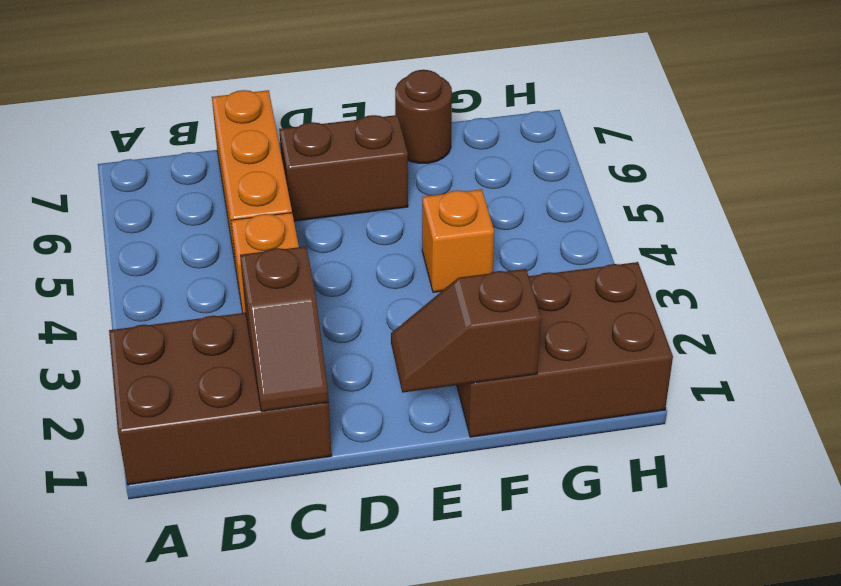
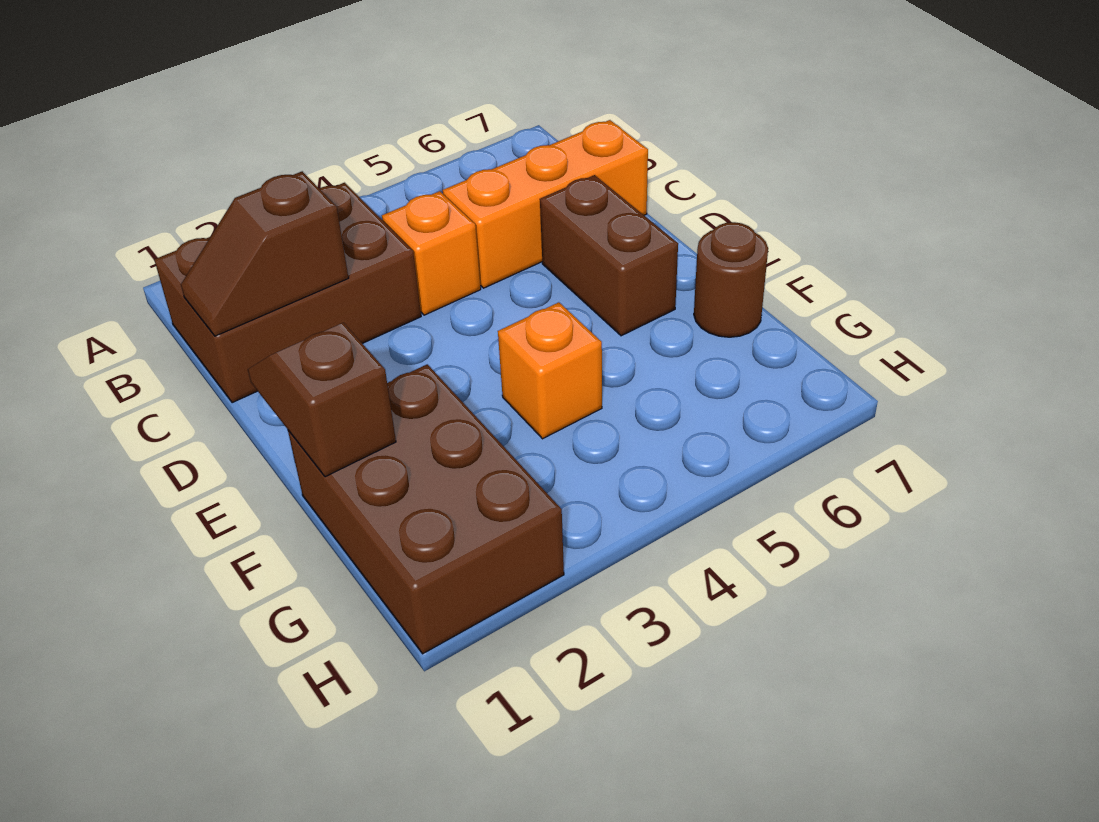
brown 2x3 brick [109,313,332,485] -> brown 2x3 brick turned to [154,183,421,403]

